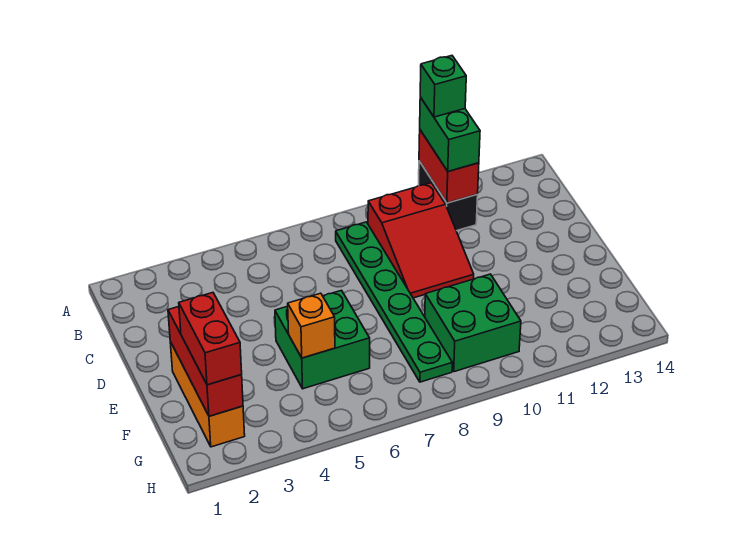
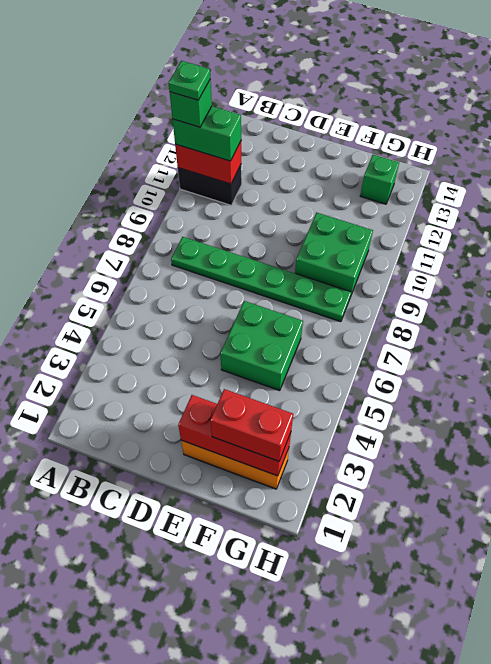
none -> green 1x1 plate [169,61,210,100]
red 2x3 slope [368,183,474,298] -> none
orange 1x1 brick [288,293,335,358] -> none
none -> green 1x1 brick [360,155,399,204]

